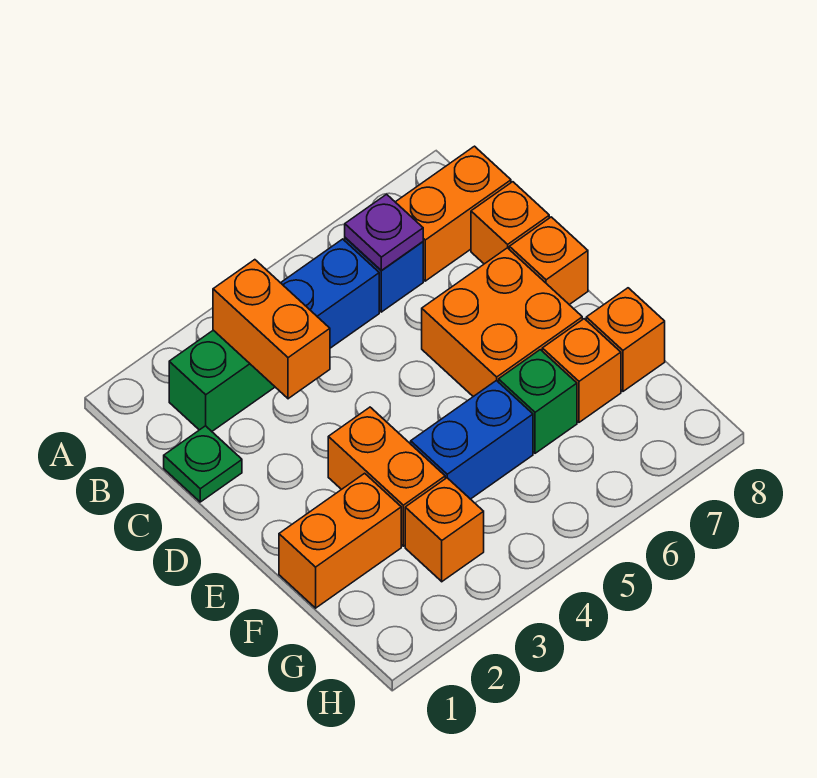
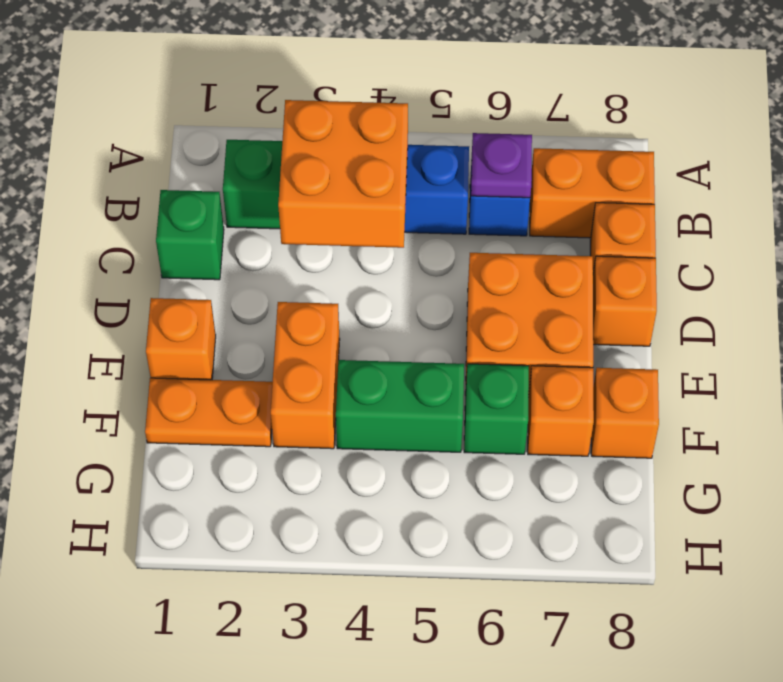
orange 1x2 brick [213,260,330,399] -> orange 2x2 brick [278,100,408,248]
green 1x1 plate [164,426,242,502] -> green 1x1 brick [156,190,224,280]
orange 1x2 brick [279,473,401,608] -> orange 1x2 plate [145,378,273,447]
blue 1x2 brick [411,380,533,499] -> green 1x2 brick [336,360,464,452]
orange 1x1 brick [405,478,484,582] -> orange 1x1 brick moved to [146,298,216,380]

